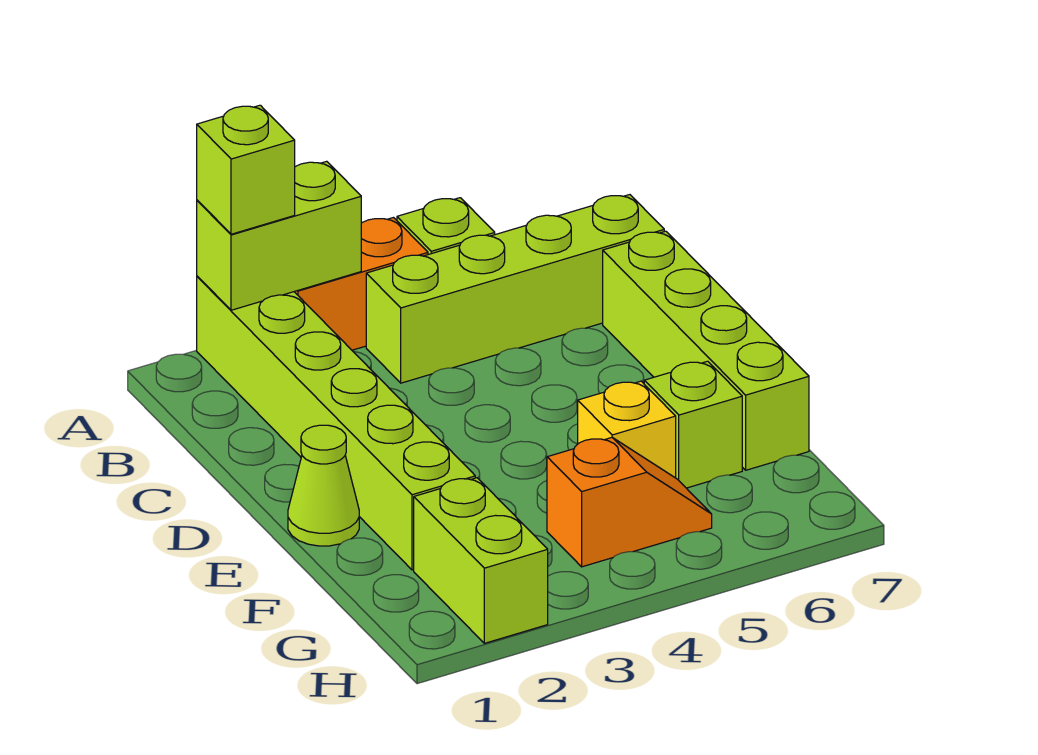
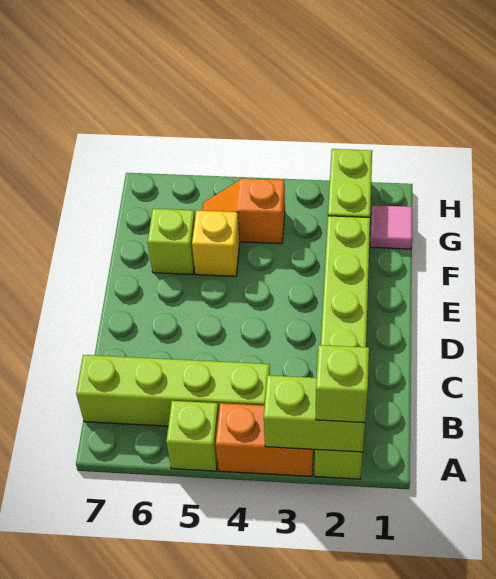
lime 1x4 brick [603,231,809,470] -> none
lime 1x1 cone [288,425,359,546] -> none
none -> pink 1x1 tile [370,205,412,249]

